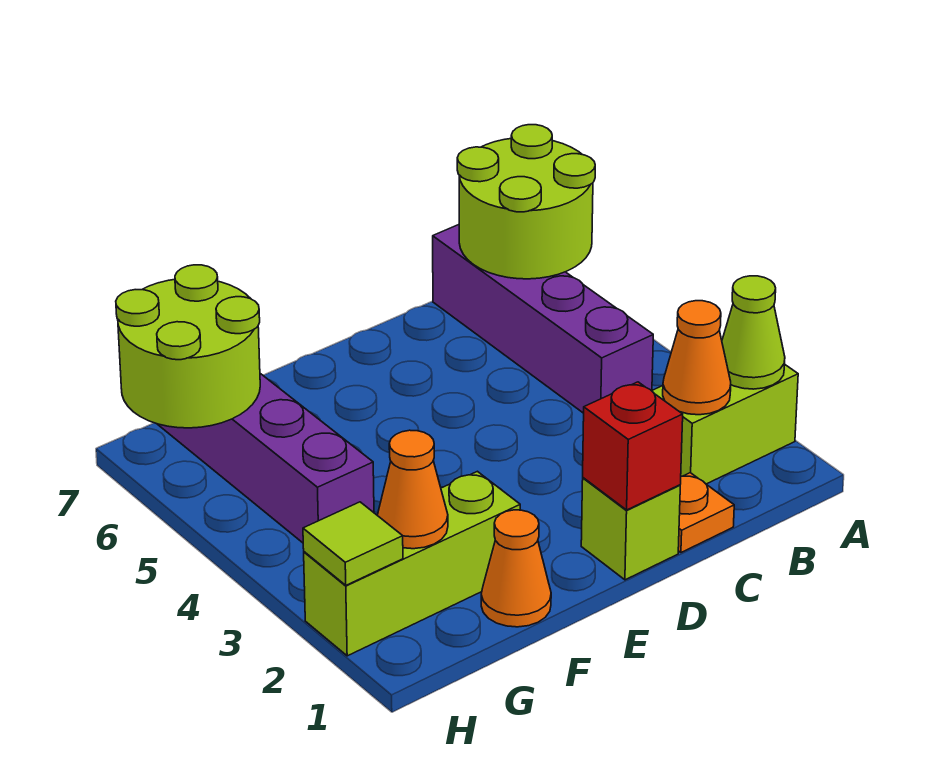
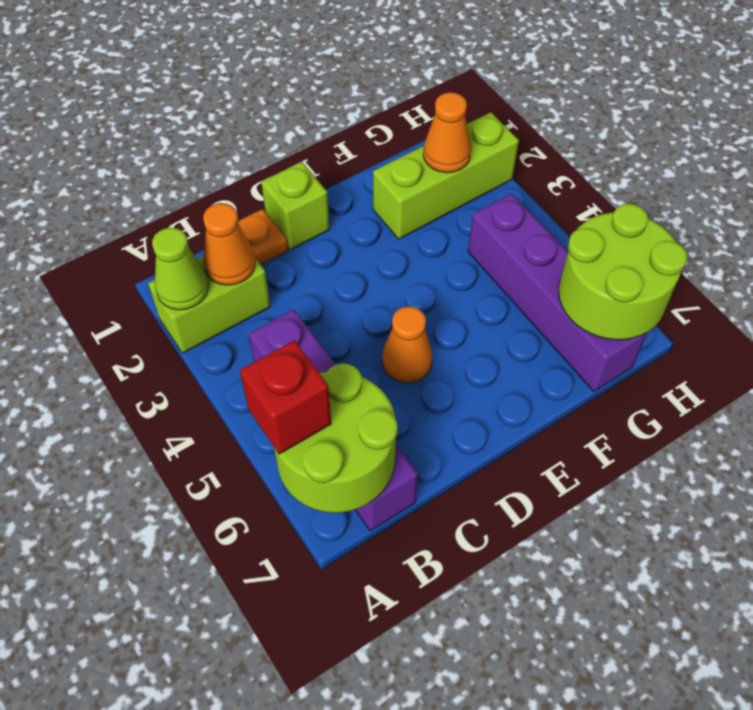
red 1x1 brick [583,382,683,510] -> red 1x1 brick moved to [240,340,331,454]
orange 1x1 cone [481,510,551,627] -> orange 1x1 cone moved to [382,307,433,383]
lime 1x1 tile [303,502,403,585] -> none

